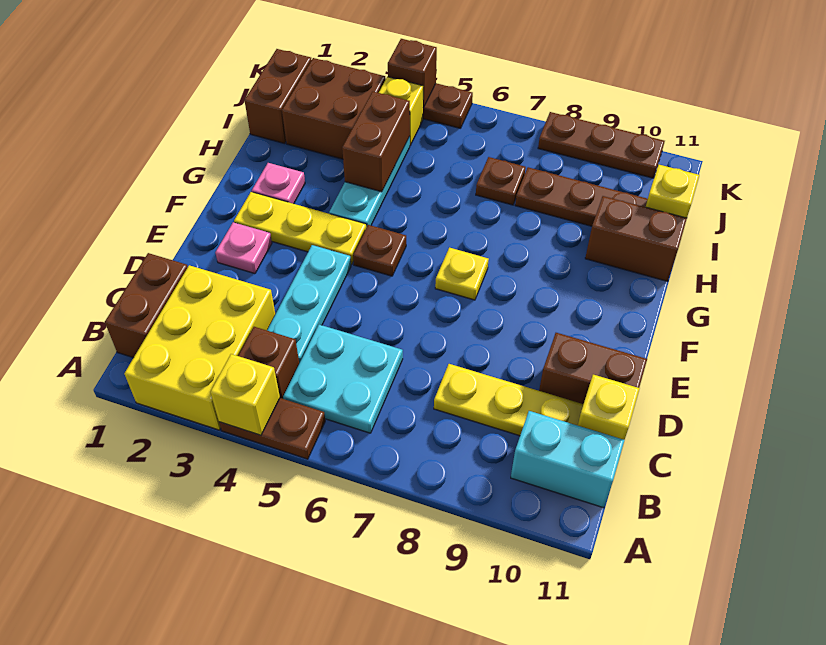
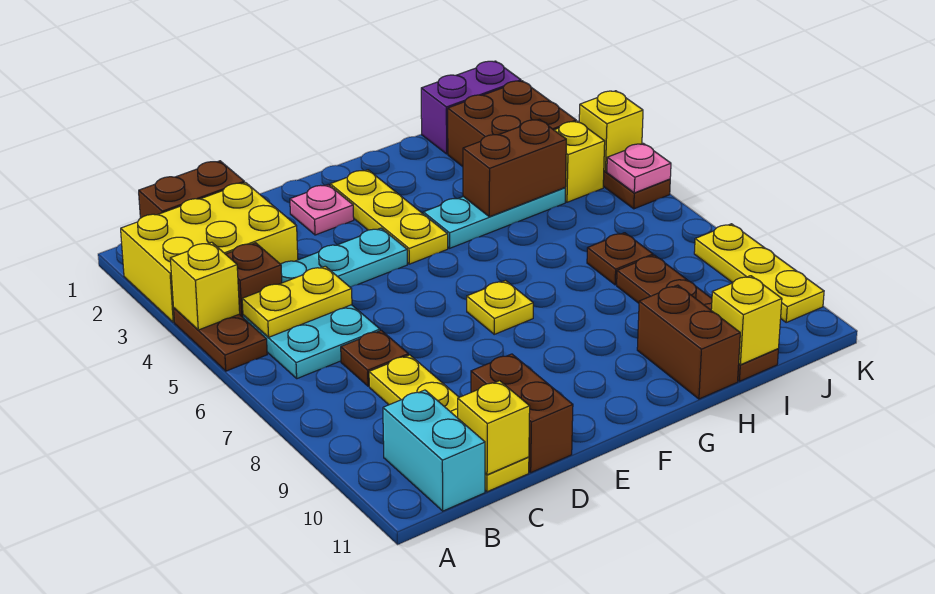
none -> yellow 1x2 plate [242,266,352,337]
brown 1x1 plate [353,225,406,276] -> brown 1x1 plate moved to [341,330,408,386]
pink 1x1 plate [252,163,305,204] -> pink 1x1 plate moved to [607,143,671,193]
brown 1x2 brick [244,49,311,144] -> purple 1x2 brick [421,61,521,154]
brown 1x1 brick [388,39,437,108] -> yellow 1x1 brick [579,91,643,171]
brown 1x3 plate [538,112,665,178] -> yellow 1x3 plate [694,224,824,322]

